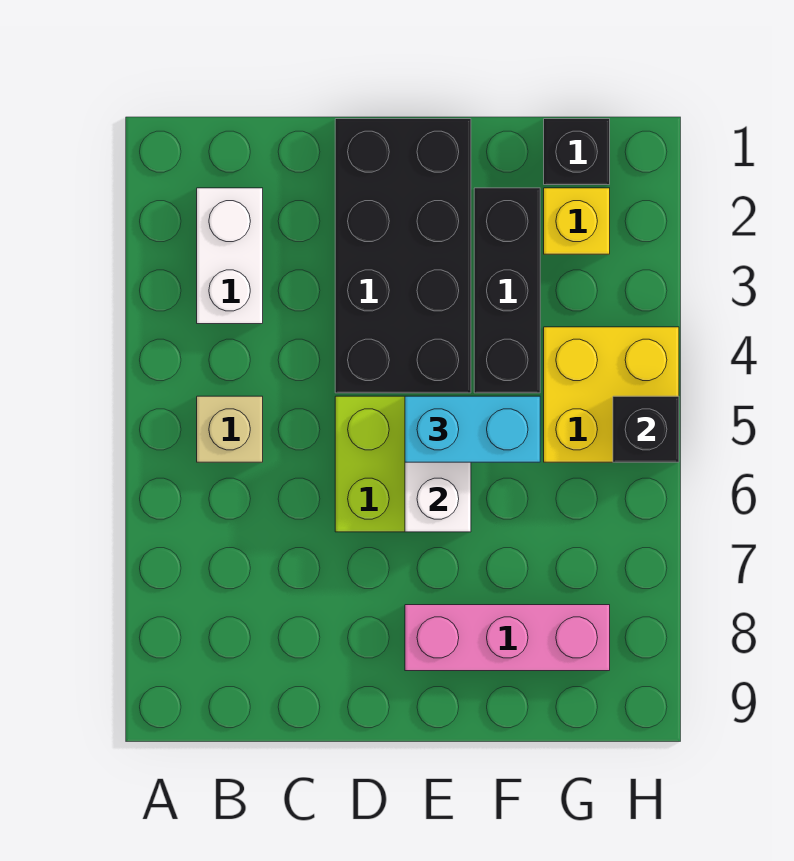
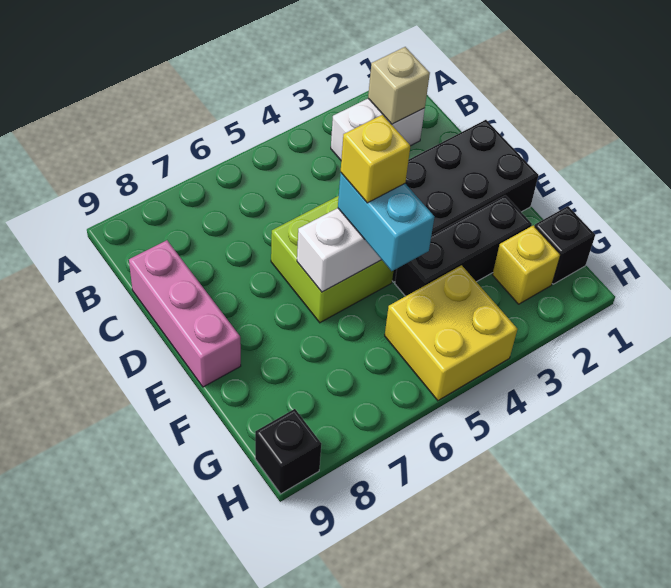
tan 1x1 brick [197,396,263,462] -> tan 1x1 brick moved to [368,47,430,124]
none -> yellow 1x1 brick [341,115,410,203]
pink 1x3 brick [405,605,610,671] -> pink 1x3 brick moved to [129,240,241,387]
black 1x1 brick [613,396,679,462] -> black 1x1 brick moved to [255,409,321,494]

